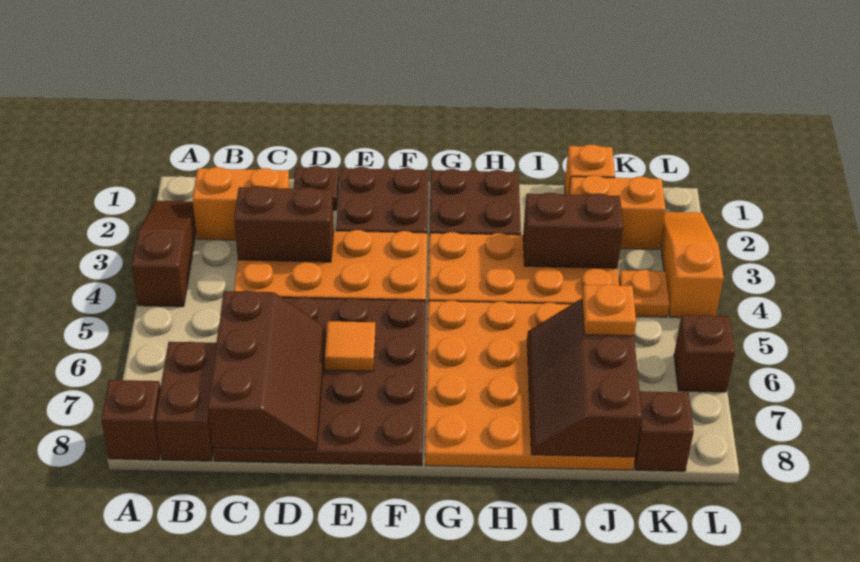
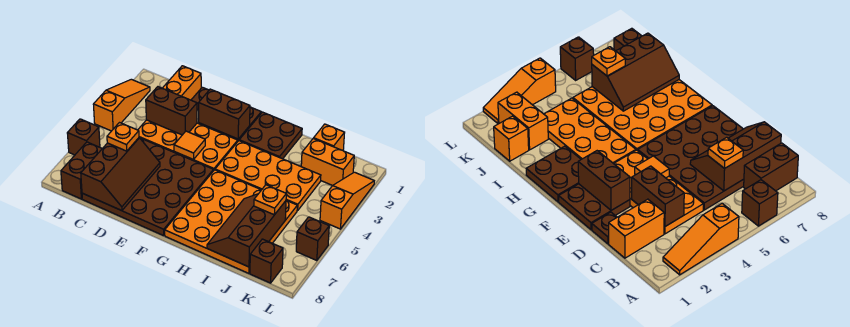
brown 1x3 slope [132,201,196,307] -> orange 1x3 slope [93,79,150,131]
brown 1x1 brick [101,380,161,460] -> brown 1x1 brick moved to [67,119,100,155]
orange 1x2 brick [192,167,290,240] -> orange 1x2 brick turned to [162,66,201,100]
orange 1x1 tile [325,321,375,371] -> orange 1x1 tile moved to [174,131,205,160]
brown 1x2 brick [523,193,623,268] -> brown 1x2 brick moved to [199,89,250,139]
orange 1x1 plate [619,270,669,317] -> orange 1x1 plate moved to [107,123,139,151]

